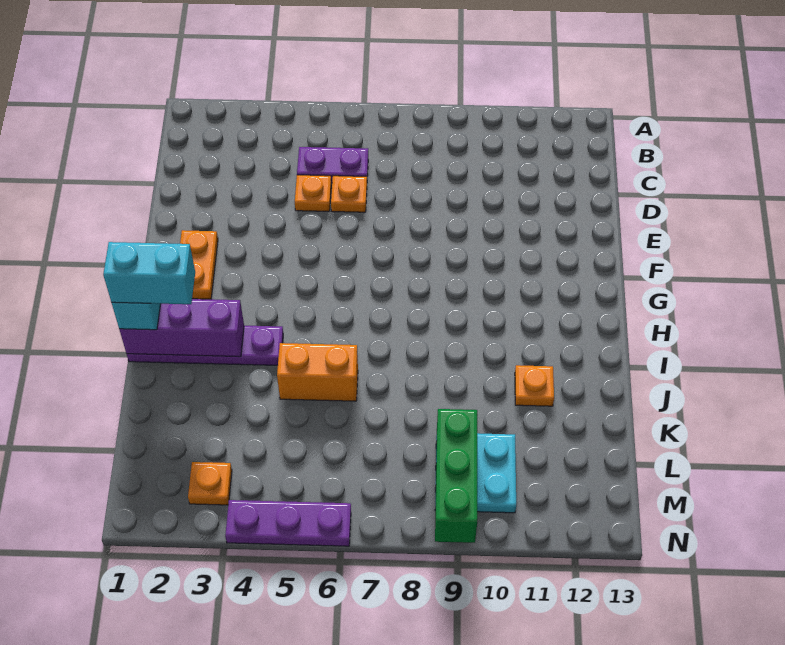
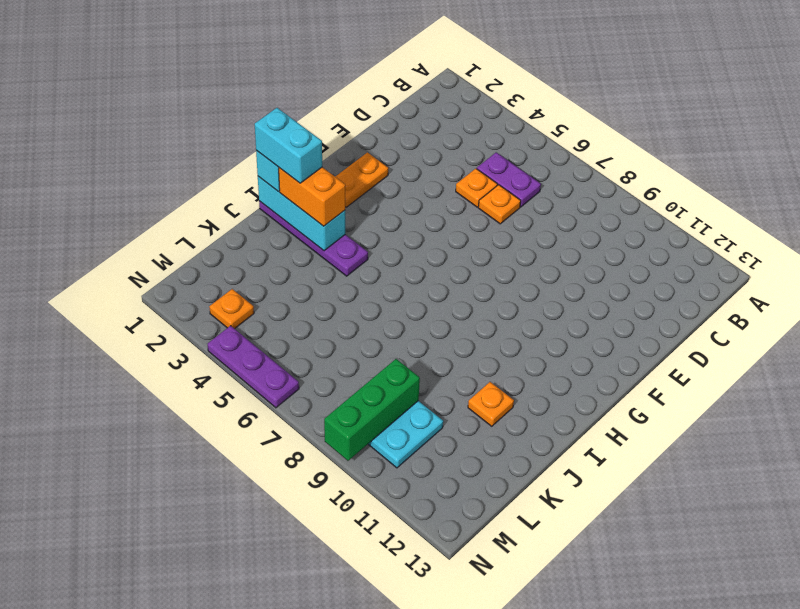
purple 1x3 brick [119,299,244,357] -> cyan 1x3 brick [258,176,345,251]
orange 1x2 brick [277,343,358,401] -> orange 1x2 brick moved to [279,167,345,226]

